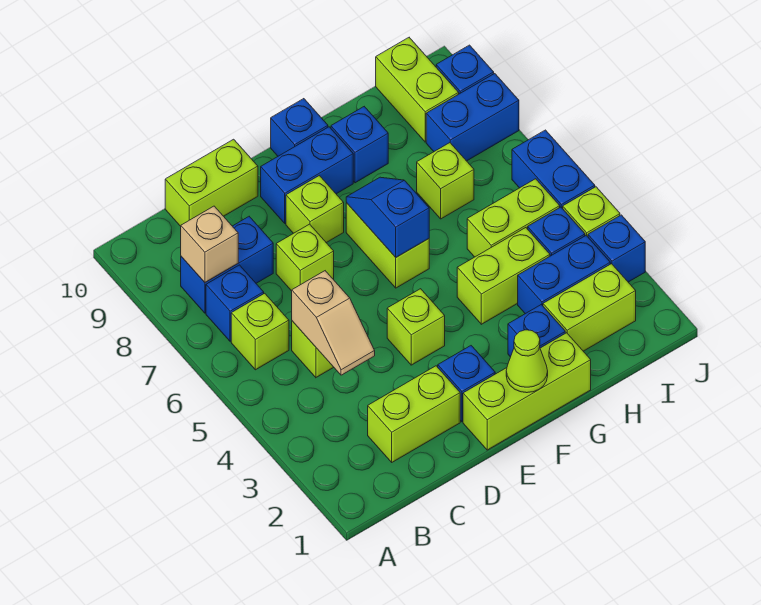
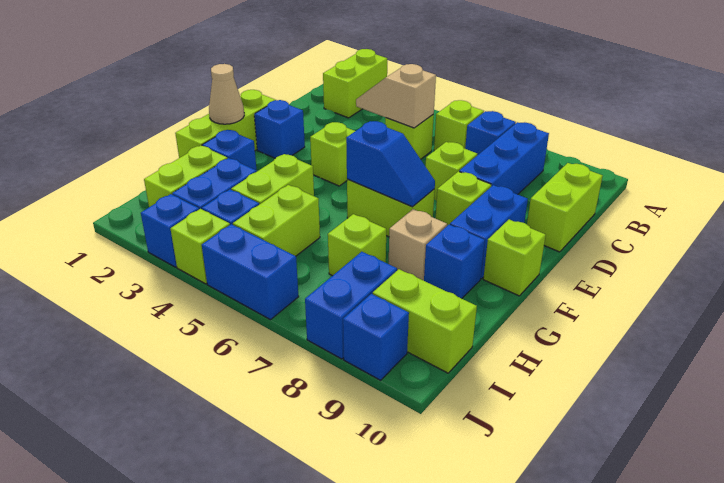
blue 1x2 brick [181,217,273,313] -> blue 1x3 brick [459,122,549,195]
tan 1x1 brick [181,206,238,282] -> tan 1x1 brick moved to [389,209,447,281]
lime 1x2 brick [368,366,460,462] -> lime 1x2 brick moved to [323,49,387,118]
lime 1x1 cone [506,330,548,393] -> tan 1x1 cone [209,64,244,124]
blue 1x1 brick [271,99,328,156] -> lime 1x1 brick [483,220,546,296]

